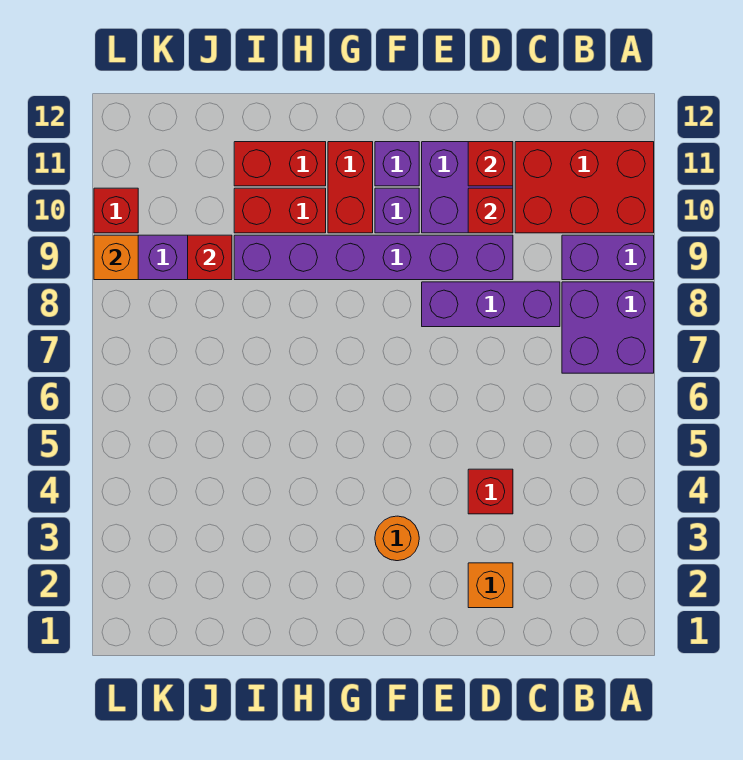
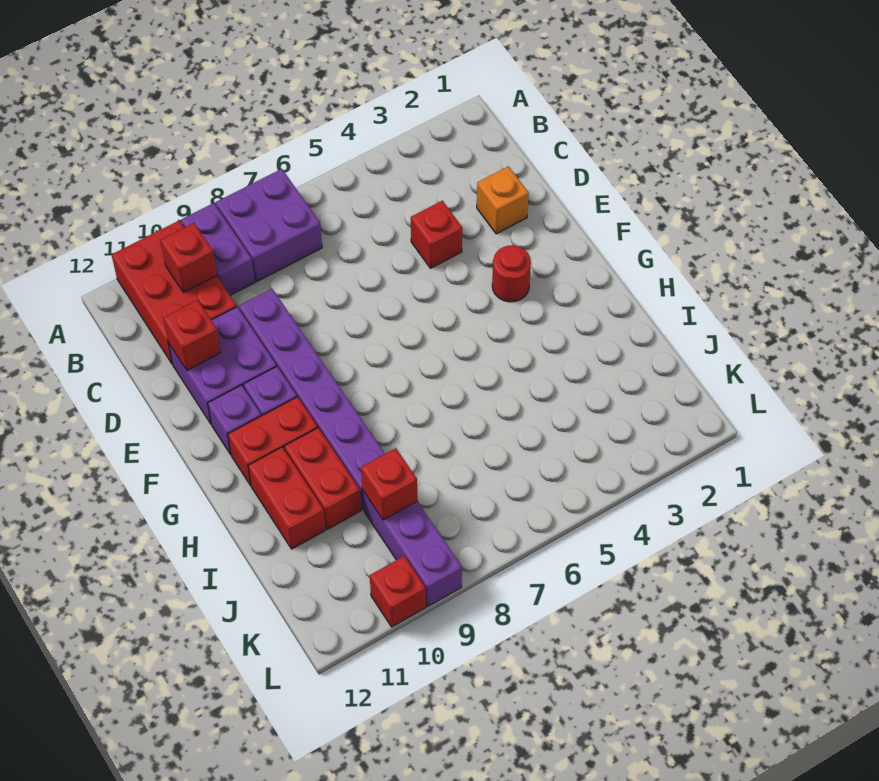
purple 1x3 brick [422,282,560,327] -> none
red 1x1 brick [468,188,513,233] -> red 1x1 brick moved to [160,223,217,293]
orange 1x1 round brick [375,516,419,561] -> red 1x1 round brick [492,245,531,302]
orange 1x1 brick [94,235,138,280] -> none

